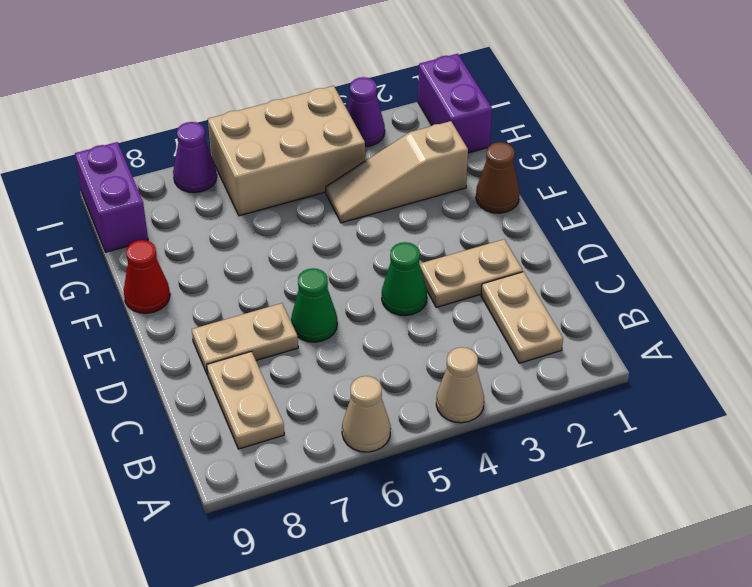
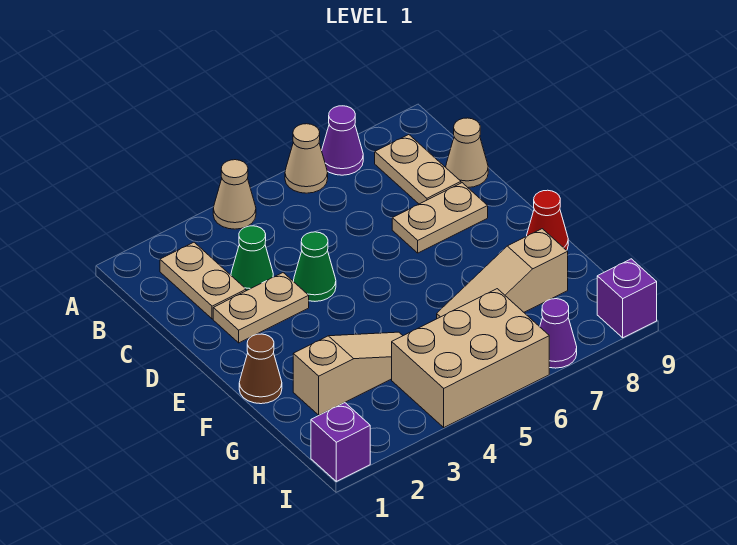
none -> tan 1x1 cone [446,118,488,187]
green 1x1 cone [291,268,337,342] -> green 1x1 cone moved to [231,226,273,291]
none -> tan 1x3 slope [437,229,568,319]
purple 1x2 brick [418,54,492,153] -> purple 1x1 brick [311,403,370,481]
purple 1x2 brick [75,142,148,252] -> purple 1x1 brick [597,259,657,338]
purple 1x1 cone [347,77,385,147] -> purple 1x1 cone moved to [322,106,363,175]

